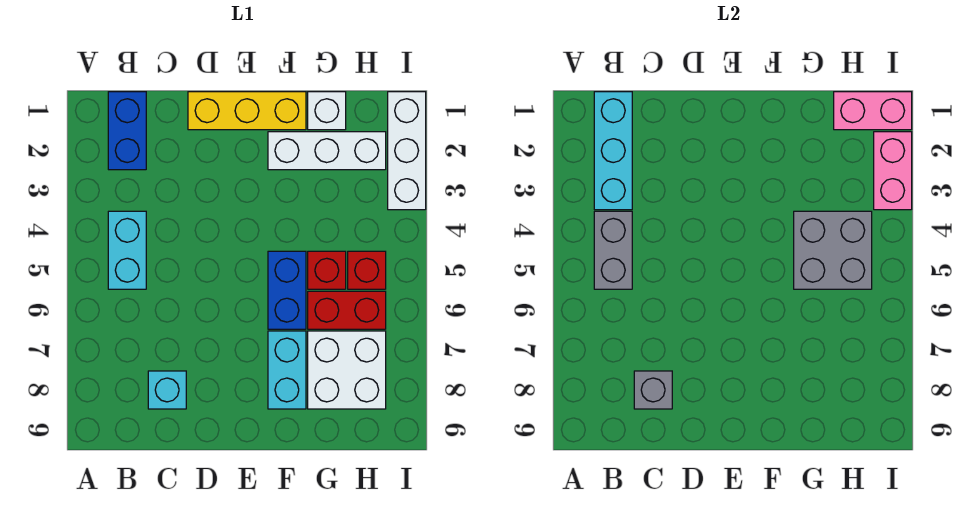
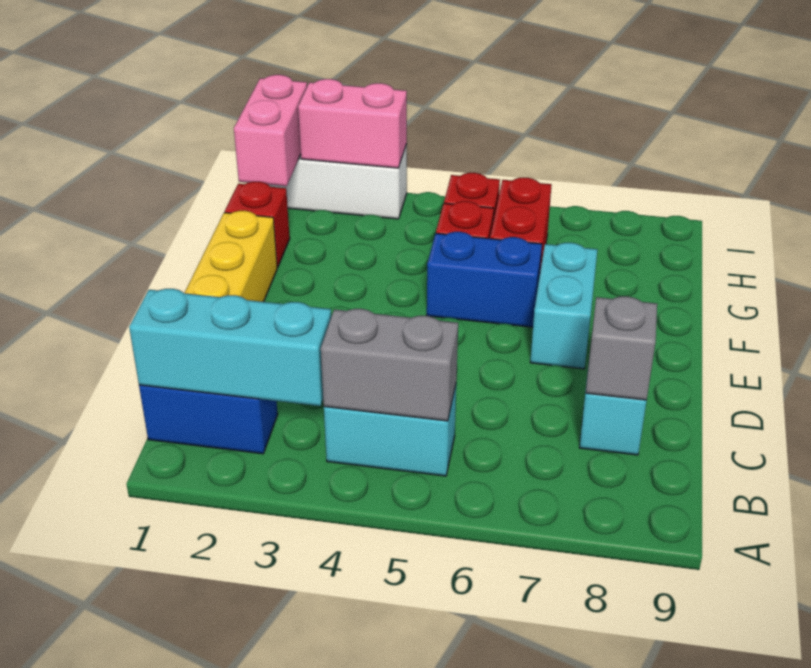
white 1x3 brick [268,132,386,170] -> none
cyan 1x2 brick [268,331,306,409] -> cyan 1x2 brick turned to [530,243,598,369]
white 1x1 brick [308,92,346,130] -> red 1x1 brick [225,182,290,267]
grey 2x2 brick [794,211,872,289] -> none
white 2x2 brick [308,331,386,409] -> none

